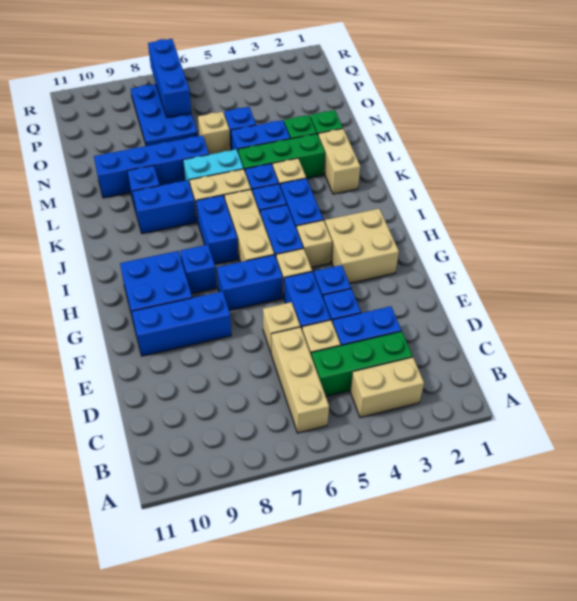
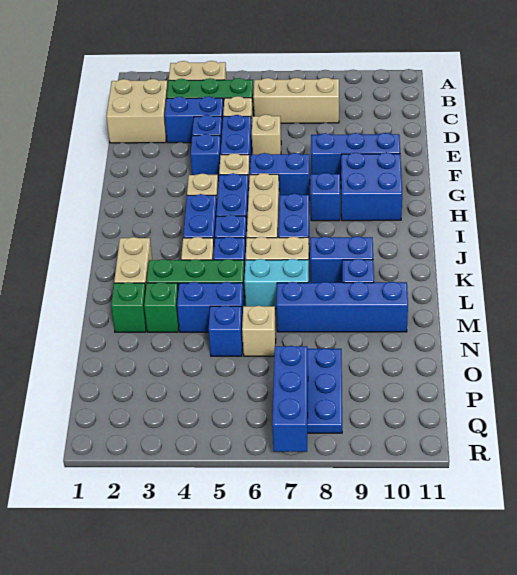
tan 1x3 brick [271,327,329,433] -> tan 1x3 brick turned to [253,78,339,123]
tan 2x2 brick [325,208,399,283] -> tan 2x2 brick moved to [106,79,168,143]

